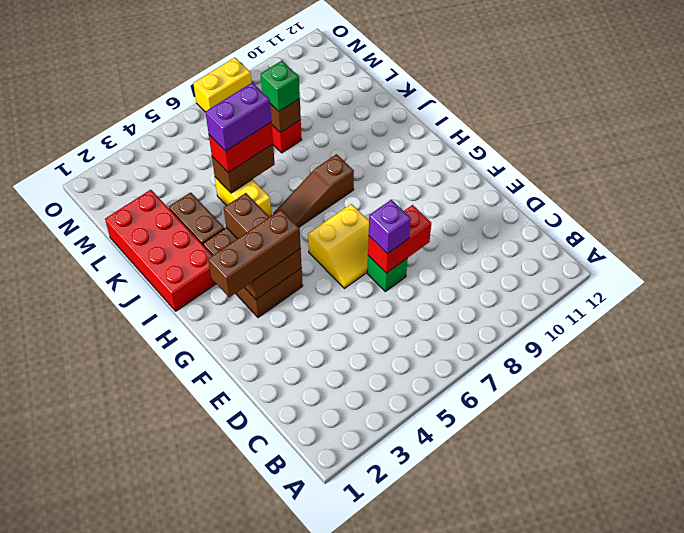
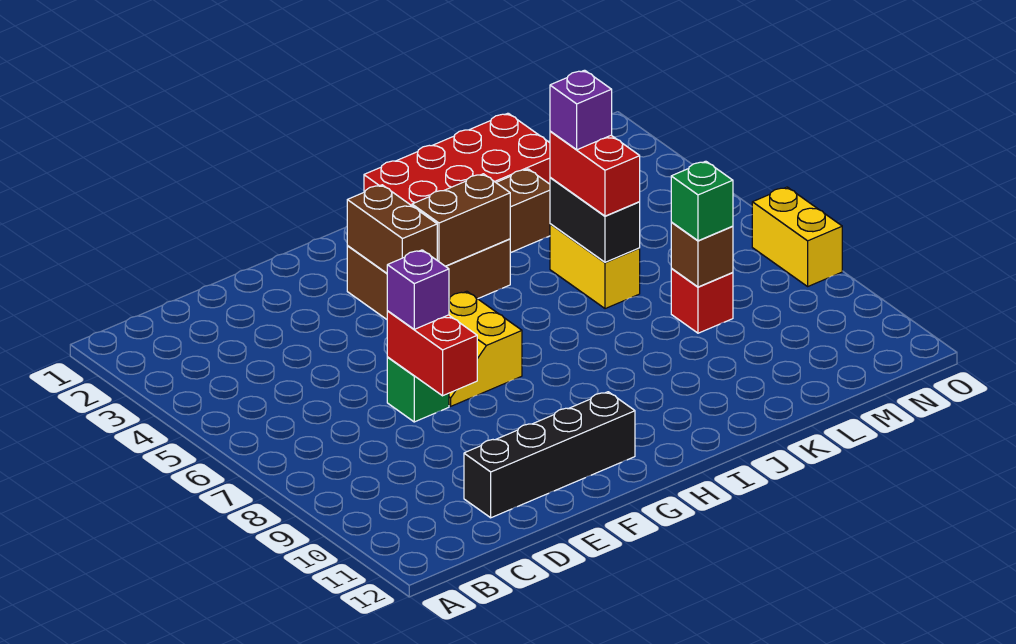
none -> black 1x4 brick [464,392,635,518]
brown 1x3 brick [208,210,301,297] -> none
brown 1x3 slope [273,154,354,227] -> none
yellow 1x2 brick [215,177,272,217] -> yellow 1x2 brick turned to [550,224,640,309]
brown 1x2 brick [212,144,275,193] -> black 1x2 brick [550,177,640,262]
purple 1x2 brick [205,83,271,151] -> purple 1x1 brick [550,70,612,150]

